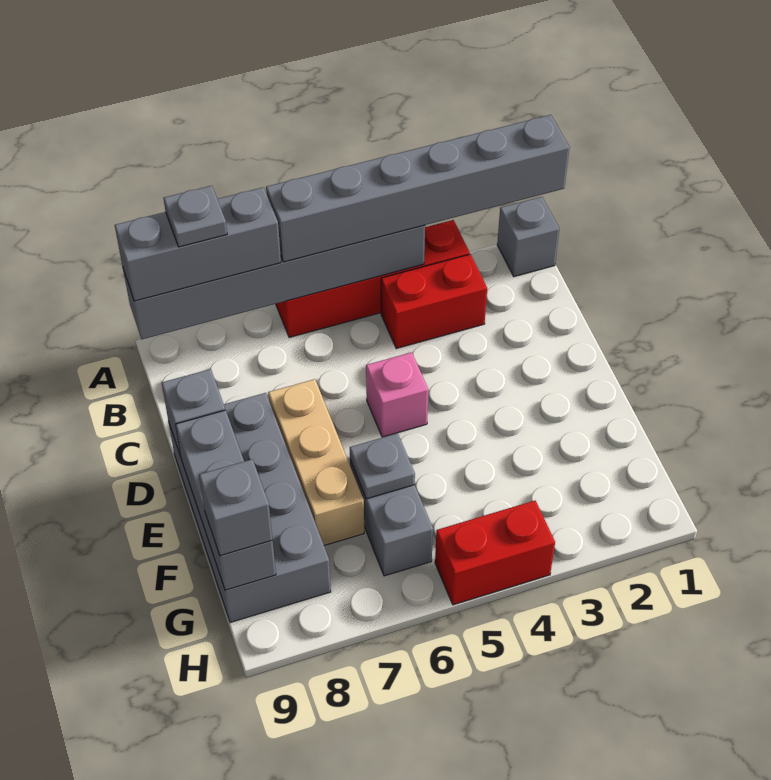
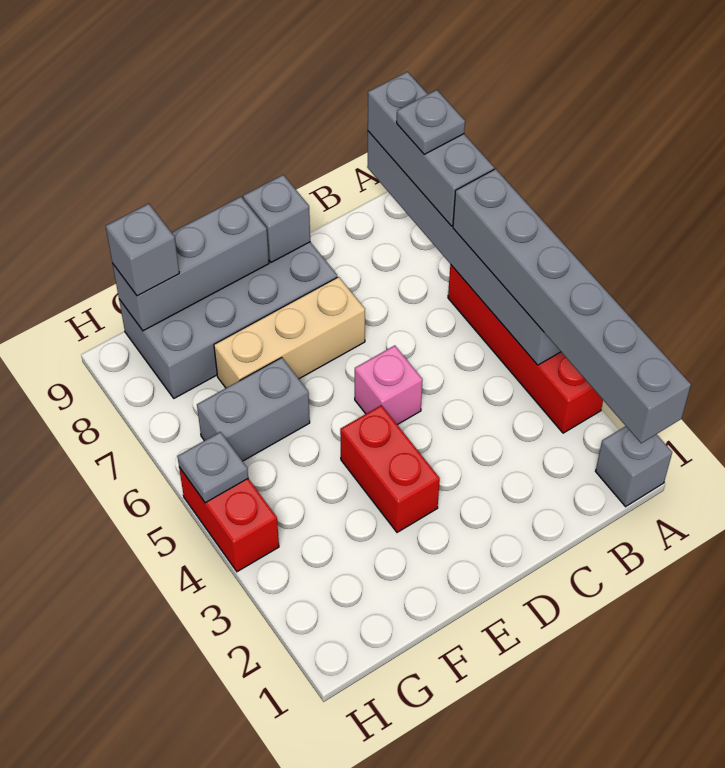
red 1x2 brick [381,254,487,349] -> red 1x2 brick moved to [340,405,440,532]
grey 1x1 plate [350,433,415,499] -> grey 1x1 plate moved to [177,432,248,503]

